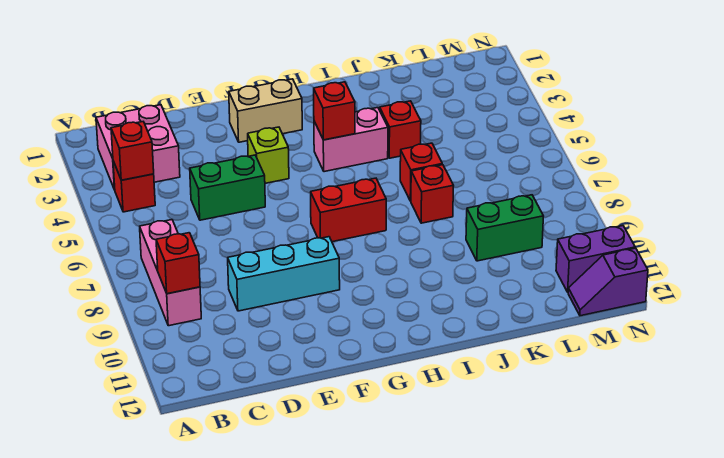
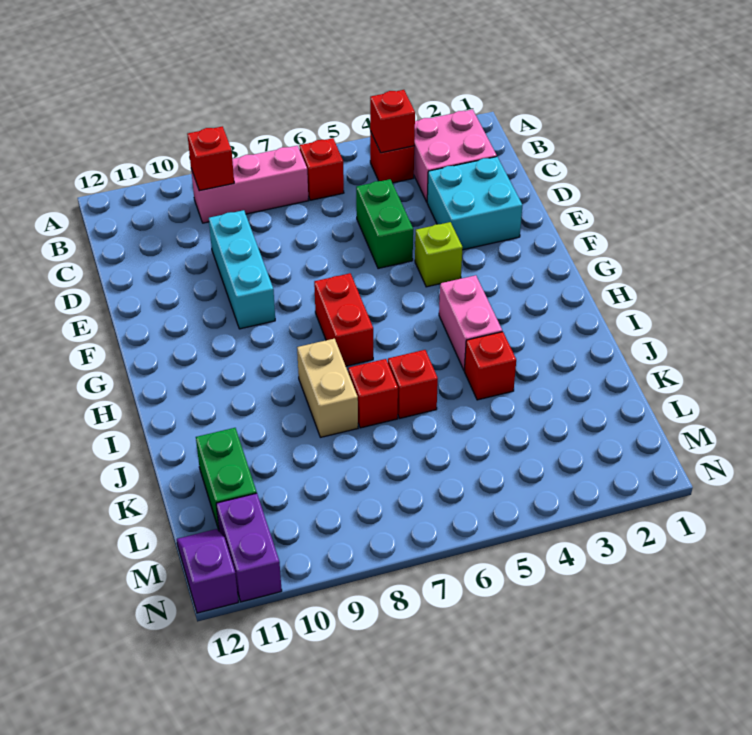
none -> cyan 2x2 brick [427,157,522,250]
tan 1x2 brick [229,79,302,142] -> tan 1x2 brick moved to [297,339,358,437]
red 1x1 brick [314,82,355,140] -> red 1x1 brick moved to [299,138,344,200]
green 1x2 brick [466,195,543,261] -> green 1x2 brick moved to [196,428,257,530]

